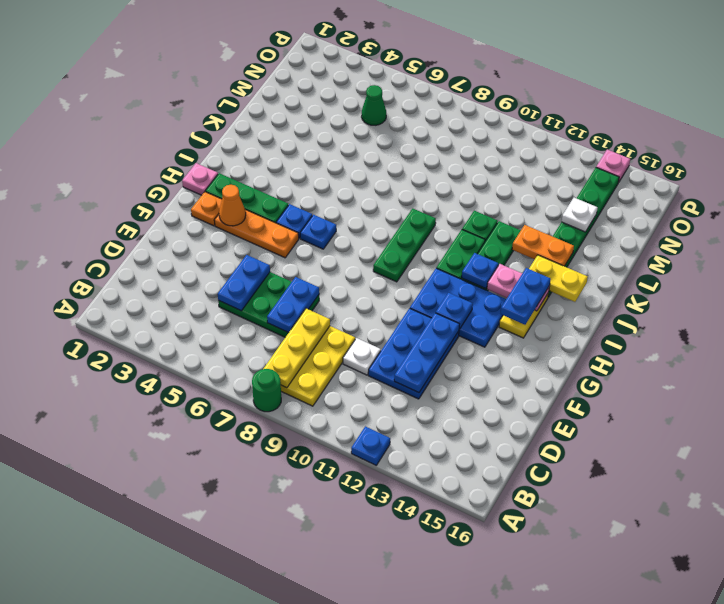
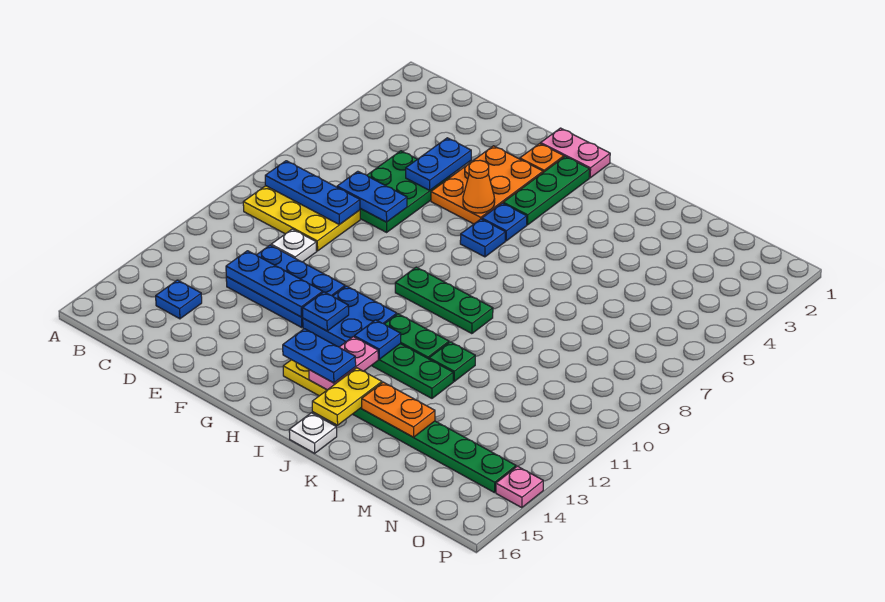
green 1x1 round brick [252,369,281,412] -> none
blue 1x1 plate [351,426,390,465] -> blue 1x1 plate moved to [156,280,202,319]
yellow 1x3 plate [264,308,330,388] -> blue 1x3 plate [265,161,360,225]
blue 1x2 plate [218,255,270,311] -> blue 1x2 plate turned to [406,138,471,191]
orange 1x3 plate [214,210,299,258] -> orange 2x3 plate [431,146,543,224]
orange 1x1 cone [219,185,246,226] -> orange 1x1 cone moved to [463,160,495,213]
blue 2x3 plate [410,268,506,347] -> blue 2x2 plate [303,286,397,347]
pink 1x1 plate [182,163,218,195] -> pink 1x2 plate [541,128,610,178]
orange 1x2 plate [512,225,574,266] -> orange 1x2 plate turned to [362,382,435,437]
white 1x1 plate [562,198,598,232] -> white 1x1 plate moved to [289,413,337,453]
green 1x1 cone [362,85,386,125] -> none

